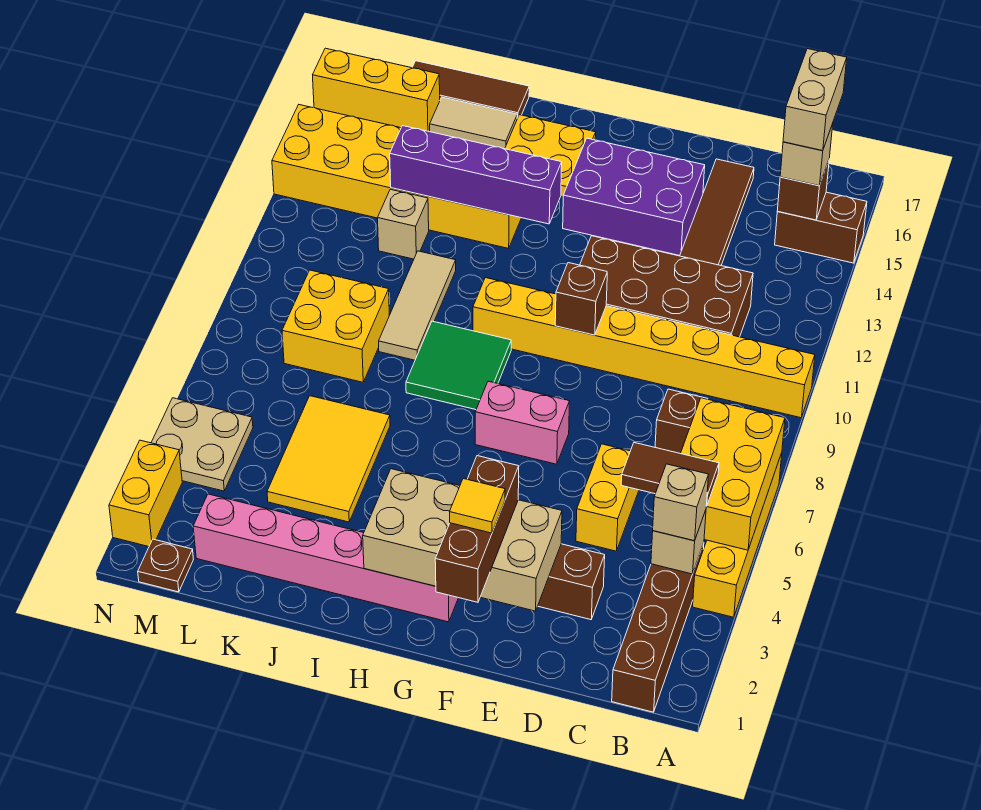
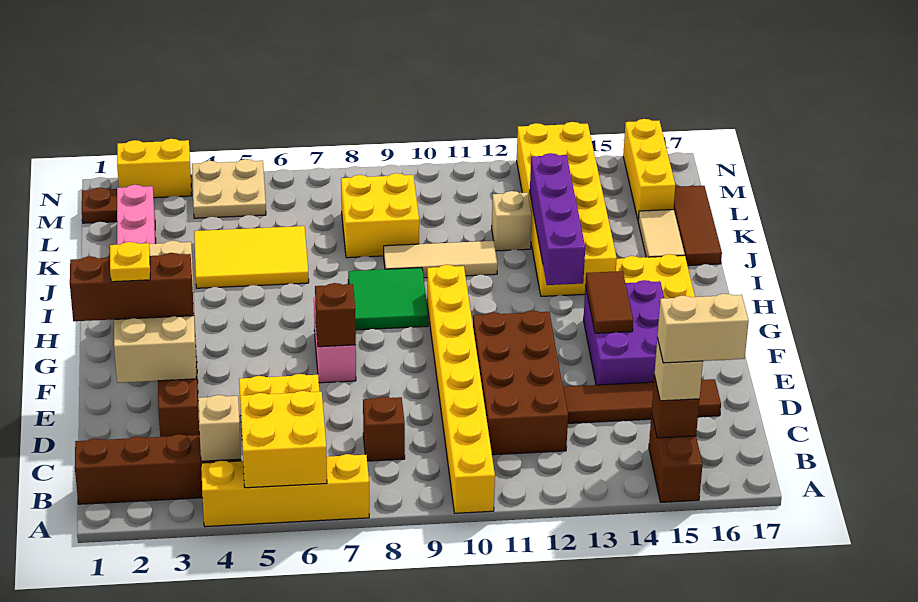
yellow 2x3 brick [681,398,785,550] -> yellow 2x2 brick [240,391,327,488]
tan 1x1 brick [653,464,709,541] -> none
brown 1x2 tile [621,443,719,506] -> brown 1x2 tile moved to [585,271,633,333]
yellow 1x1 tile [450,479,505,533] -> yellow 1x1 plate [110,242,150,282]
brown 1x1 brick [555,263,607,335] -> brown 1x1 brick moved to [315,283,356,347]

